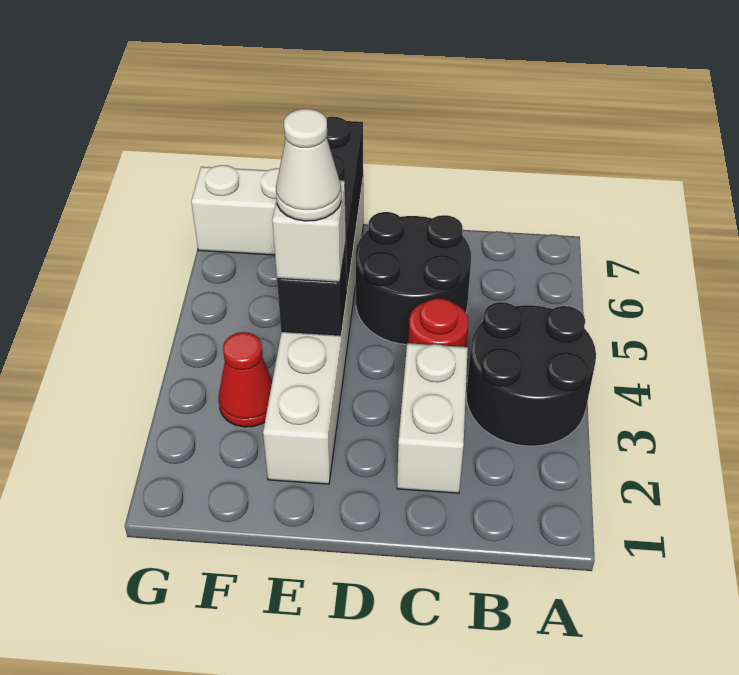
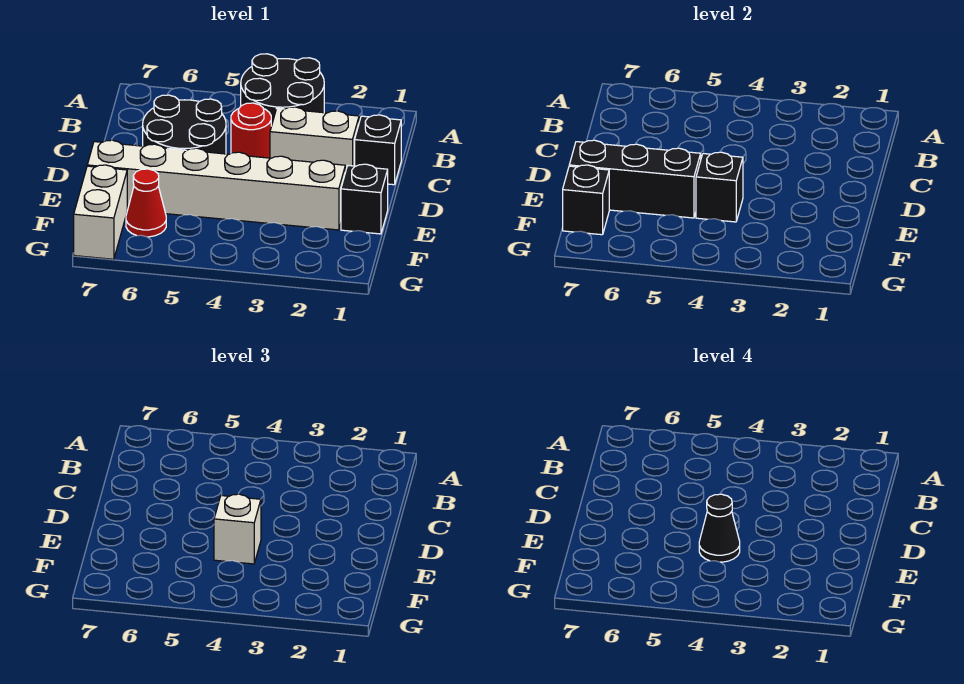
none -> black 1x1 brick [355,115,401,185]
none -> black 1x1 brick [341,164,388,234]
white 1x1 cone [276,109,341,221] -> black 1x1 cone [699,494,740,562]
red 1x1 cone [219,332,272,427] -> red 1x1 cone moved to [126,169,166,237]
none -> black 1x1 brick [563,165,609,235]

